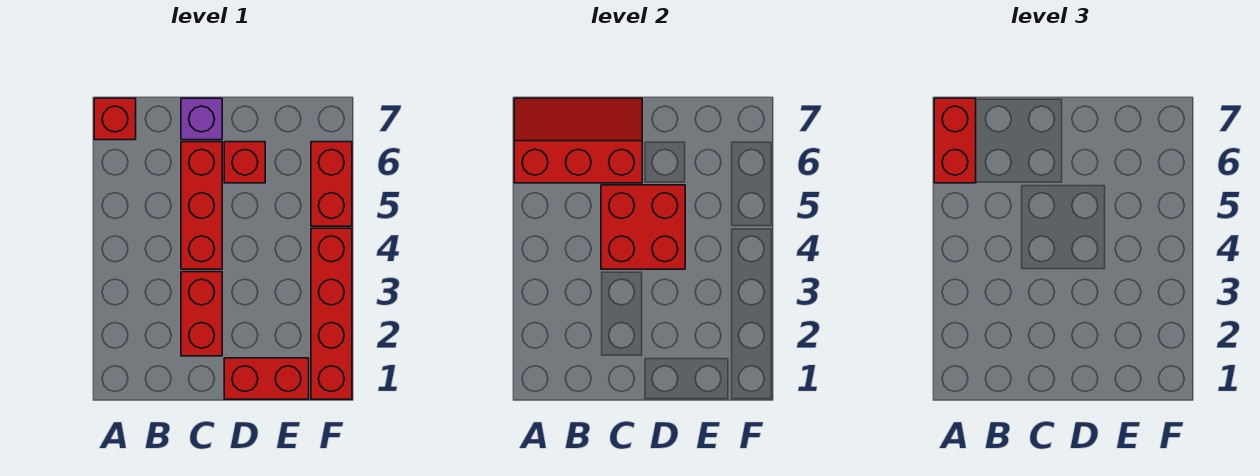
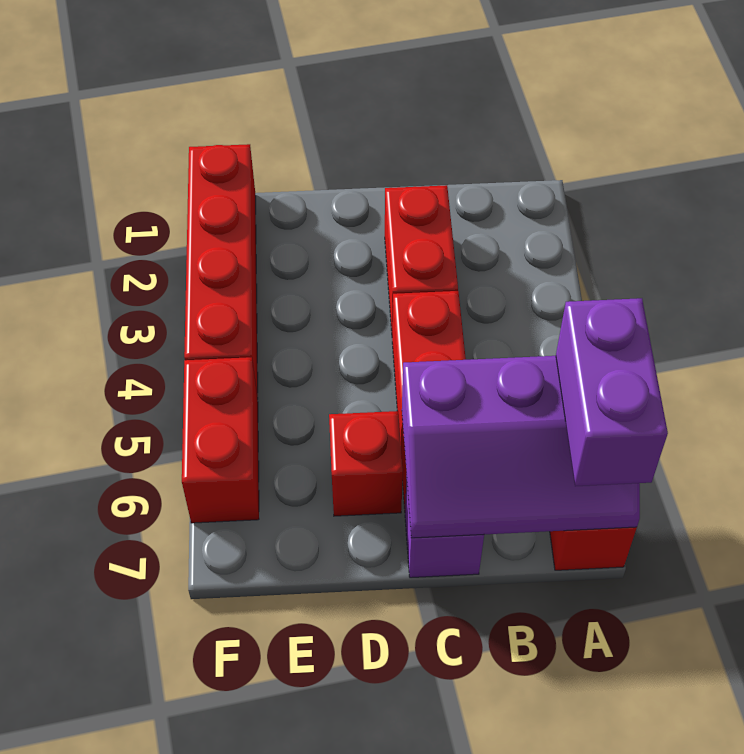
red 2x3 slope [514,98,642,183] -> purple 2x3 slope [402,356,640,538]
red 1x2 brick [934,98,976,183] -> purple 1x2 brick [556,298,668,486]
red 2x2 brick [601,185,685,269] -> none
red 1x2 brick [224,358,309,399] -> none

